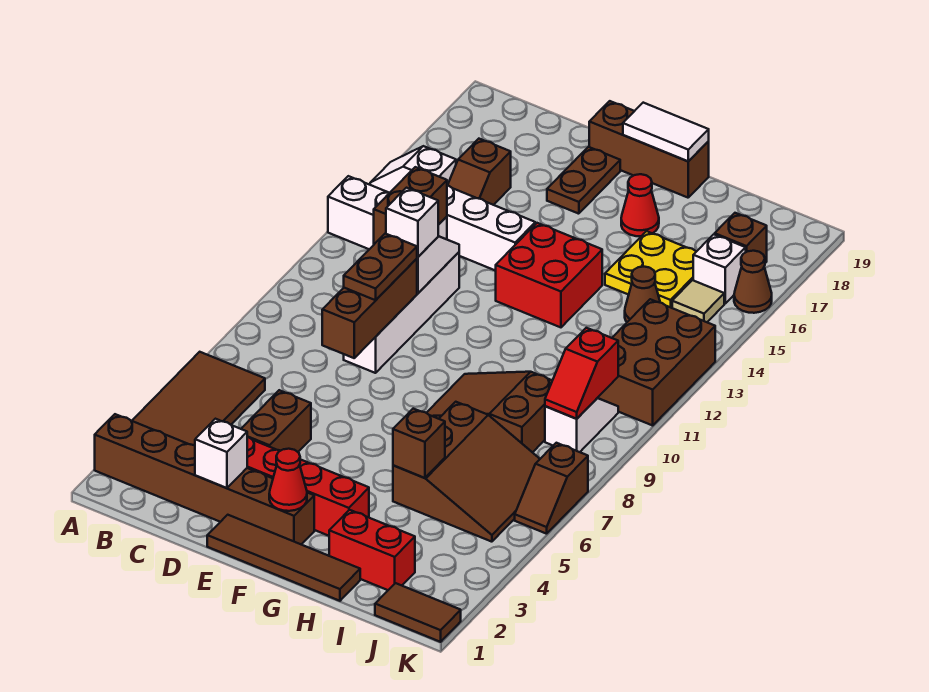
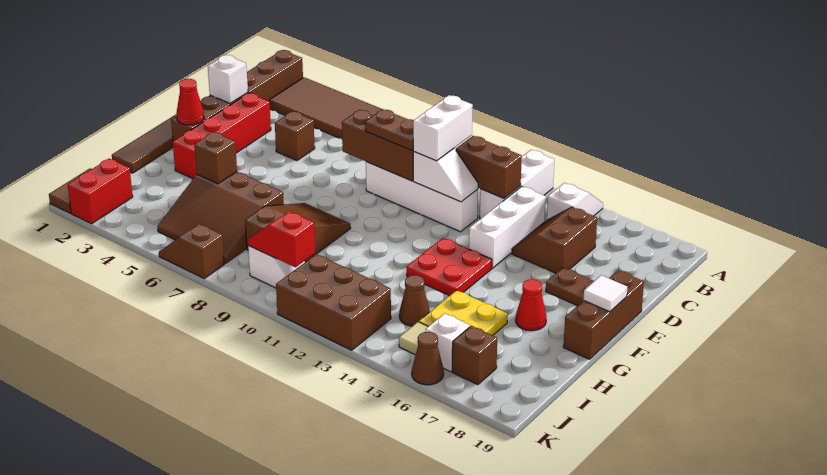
brown 1x2 slope [448,139,511,205] -> brown 2x2 slope [512,207,597,273]
brown 1x2 brick [241,390,311,452] -> brown 1x1 brick [275,111,315,161]
white 1x1 brick [386,188,438,257] -> white 1x2 brick [413,95,473,161]
red 2x2 brick [496,223,602,327] -> red 2x2 plate [407,238,492,296]
white 1x2 tile [623,103,709,161] -> white 1x1 tile [583,275,627,312]
red 1x2 brick [329,510,415,590] -> red 1x2 brick moved to [68,159,133,224]

